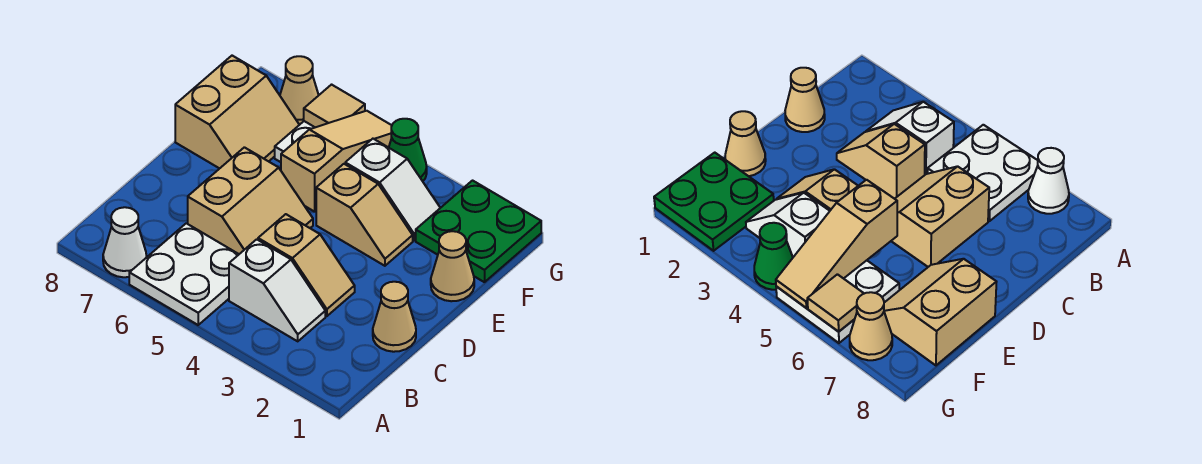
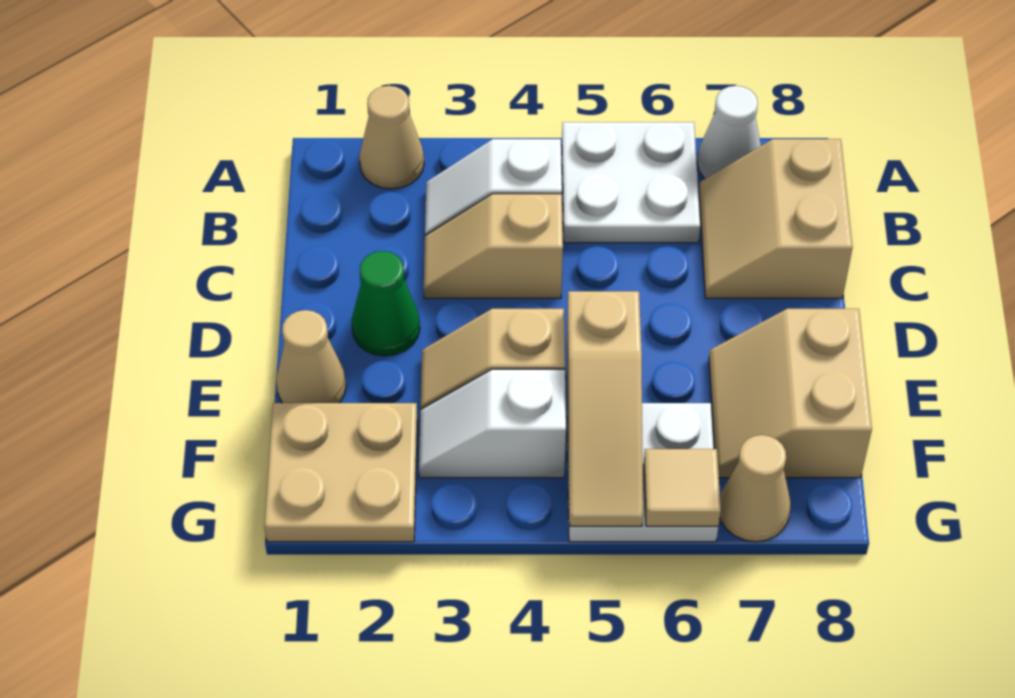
tan 1x1 cone [373,282,416,352] -> tan 1x1 cone moved to [359,86,424,189]
tan 2x2 slope [188,147,313,254] -> tan 2x2 slope moved to [699,139,853,298]
green 2x2 plate [416,181,541,282] -> tan 2x2 plate [264,403,417,542]
green 1x1 cone [389,119,427,181] -> green 1x1 cone moved to [352,251,420,356]

